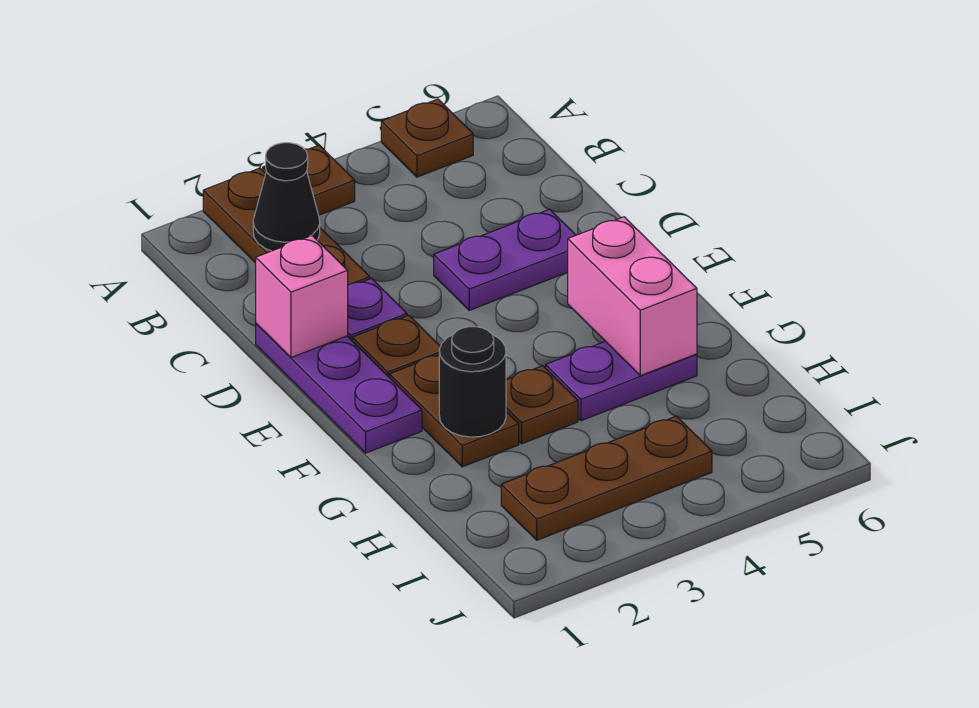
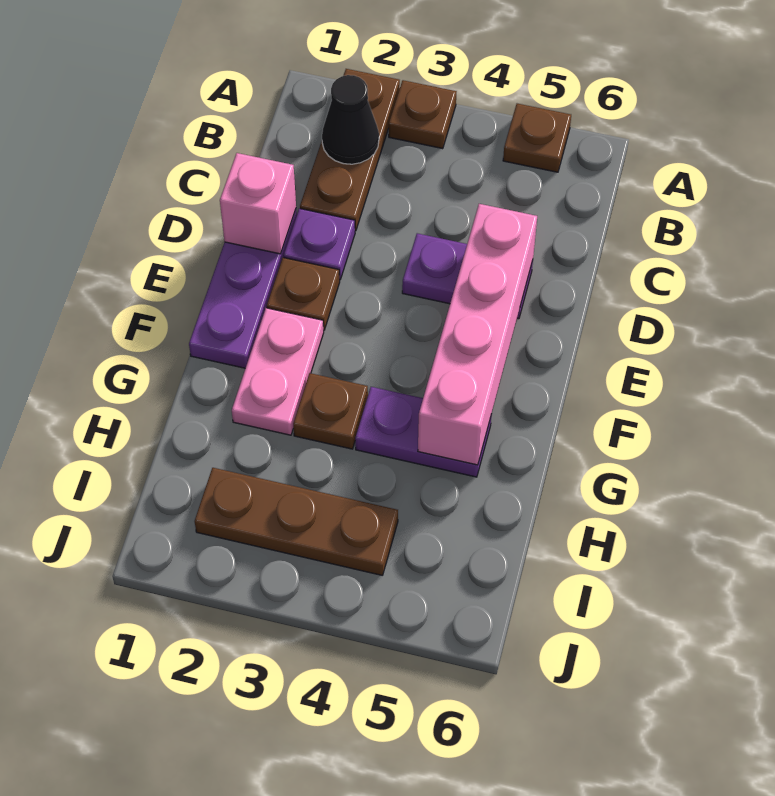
brown 1x2 plate [389,355,519,467] -> pink 1x2 plate [232,308,324,435]
pink 1x2 brick [568,217,697,376] -> pink 1x4 brick [418,204,537,465]
black 1x1 round brick [439,327,506,437] -> none

